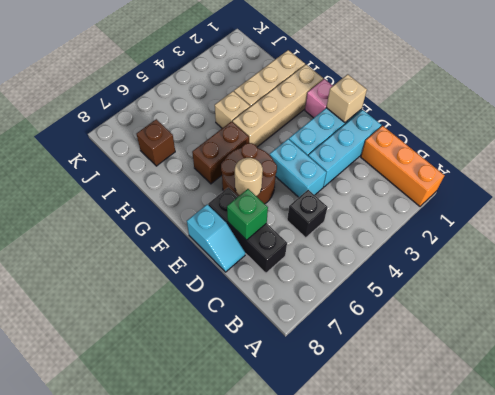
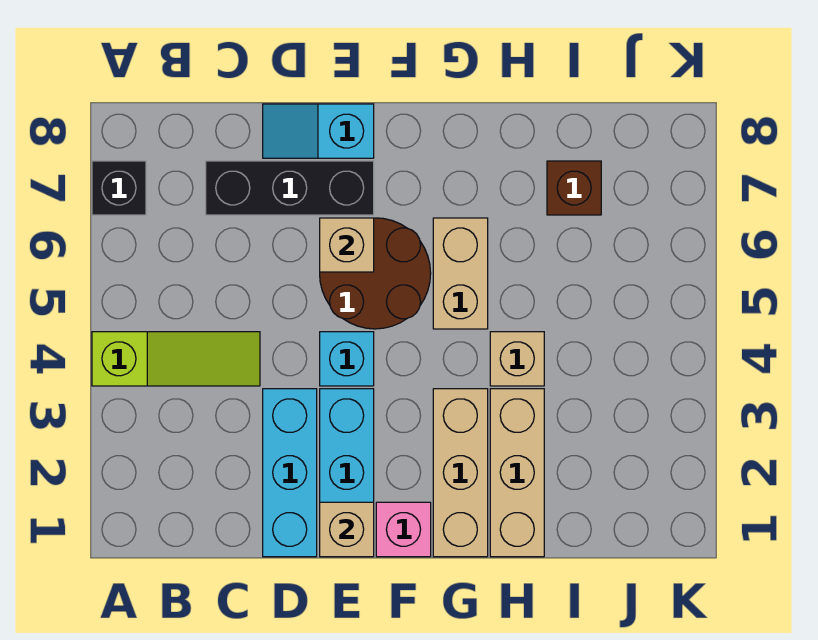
orange 1x3 brick [361,126,445,206] -> none
none -> lime 1x3 slope [92,332,260,386]
black 1x1 brick [287,190,328,238] -> black 1x1 brick moved to [92,161,146,215]
cyan 1x2 brick [270,139,326,197] -> cyan 1x1 brick [320,332,374,386]
green 1x1 brick [227,189,268,240] -> none
tan 1x1 round brick [235,158,263,196] -> tan 1x1 brick [320,218,374,272]
tan 1x4 brick [233,65,323,147] -> tan 1x3 brick [433,389,488,557]
brown 1x2 brick [192,121,249,184] -> tan 1x2 brick [433,218,488,329]

